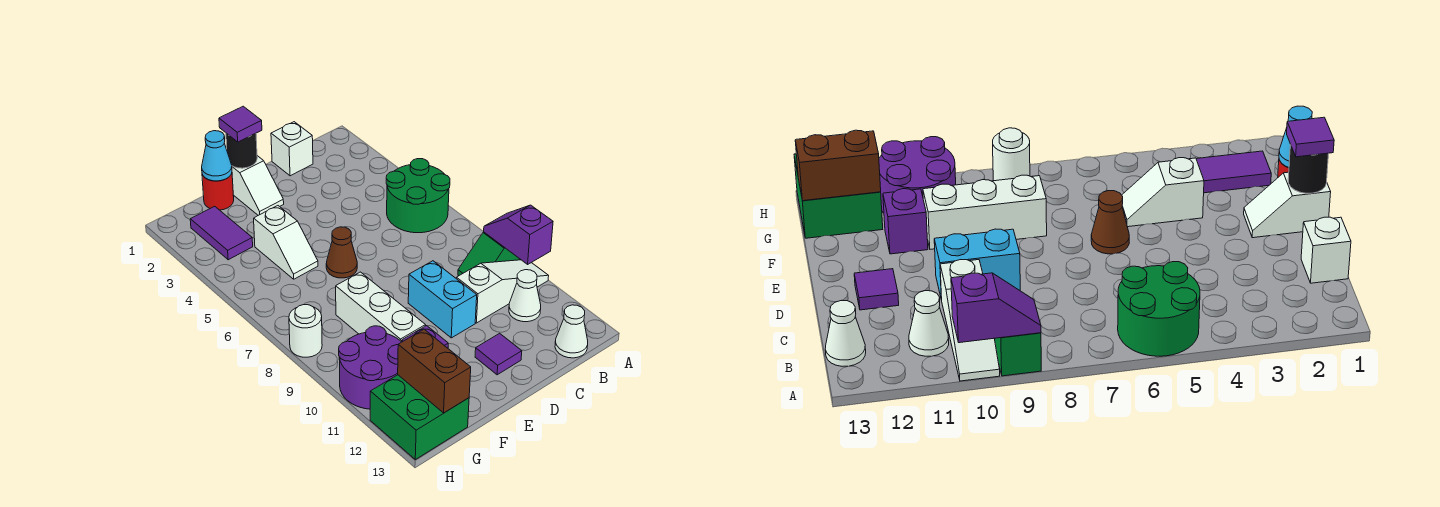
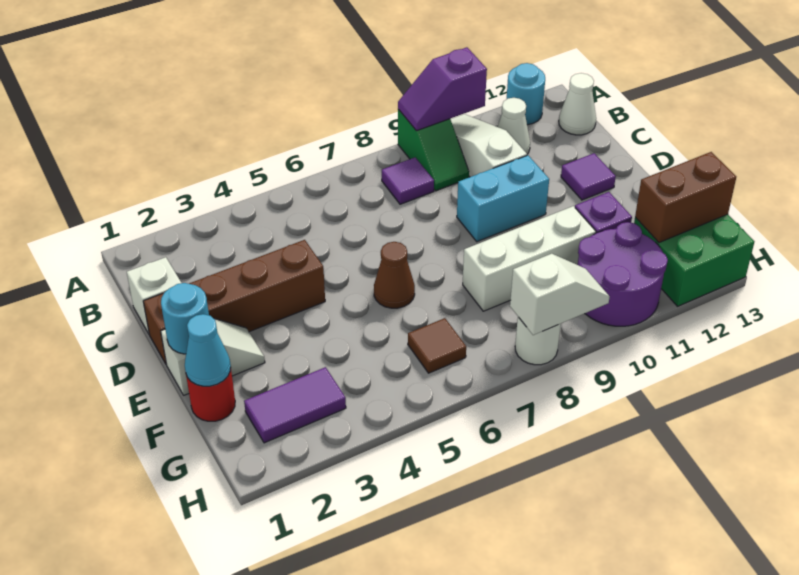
green 2x2 round brick [386,159,450,233] -> none
none -> cyan 1x1 round brick [507,63,545,125]
none -> brown 1x4 brick [143,240,325,363]
black 1x1 round brick [226,133,257,168] -> cyan 1x1 round brick [161,283,209,354]
purple 1x1 tile [219,106,262,142] -> purple 1x1 tile moved to [382,157,434,204]
white 1x2 slope [254,206,318,279] -> white 1x2 slope moved to [510,254,610,335]
none -> brown 1x1 tile [408,318,466,373]

